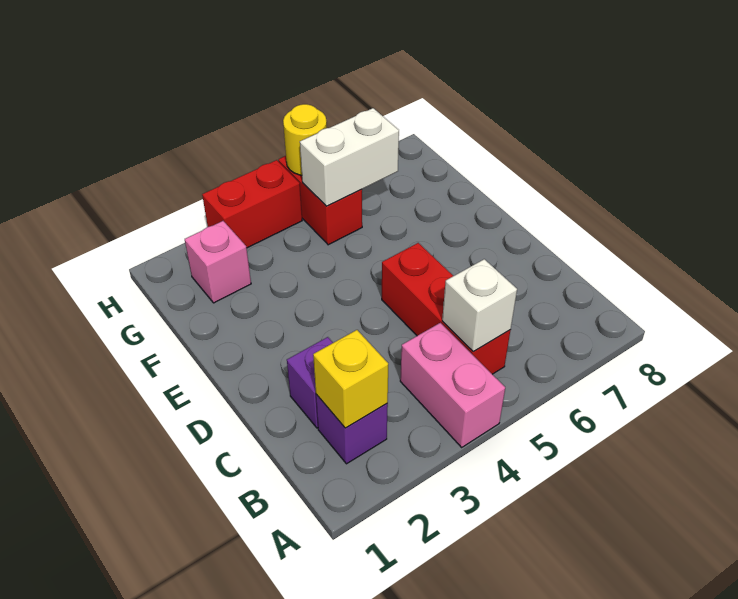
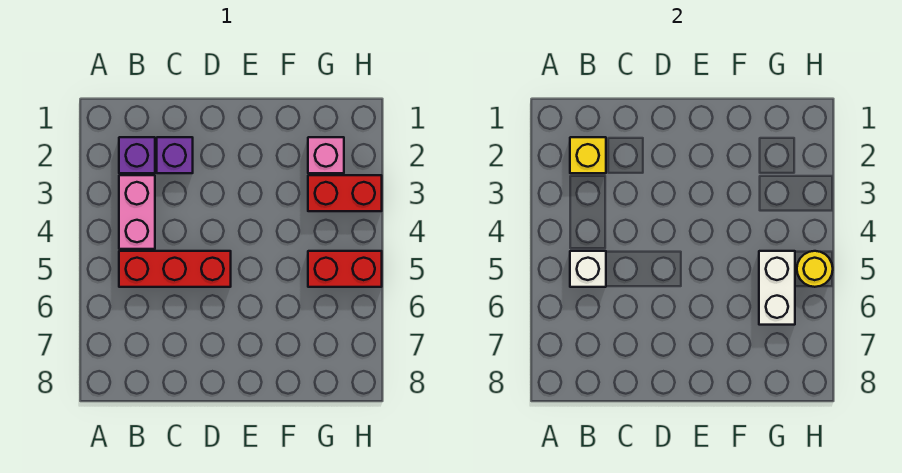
pink 1x2 brick [400,323,505,447] -> pink 1x2 brick turned to [119,175,155,249]
red 1x2 brick [202,160,302,248] -> red 1x2 brick turned to [308,175,382,211]

